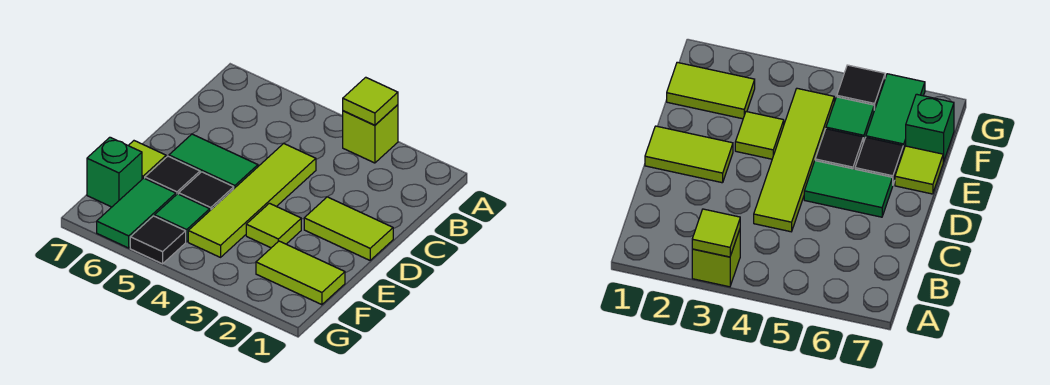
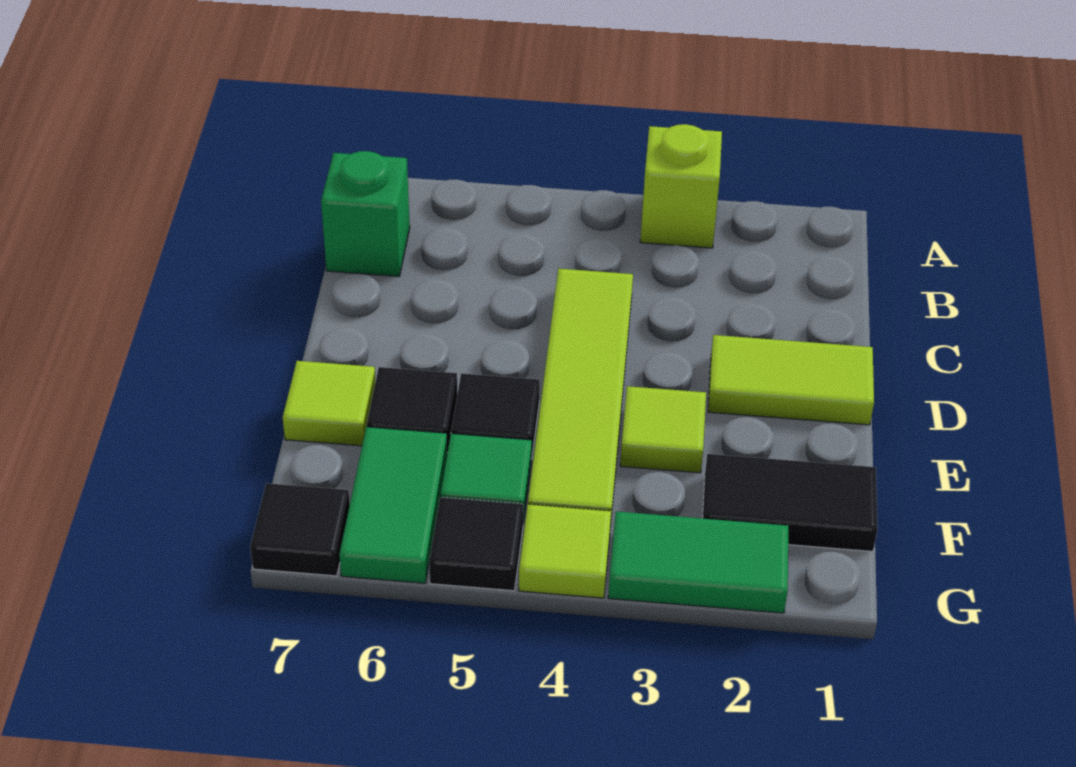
lime 1x1 tile [343,77,398,125] -> lime 1x1 tile moved to [519,504,611,598]
green 1x2 tile [169,134,258,188] -> green 1x2 tile moved to [608,511,788,613]
lime 1x2 tile [256,241,345,305] -> black 1x2 tile [703,454,878,552]
green 1x1 brick [87,137,142,207] -> green 1x1 brick moved to [321,151,410,276]
none -> black 1x1 tile [250,483,350,576]

